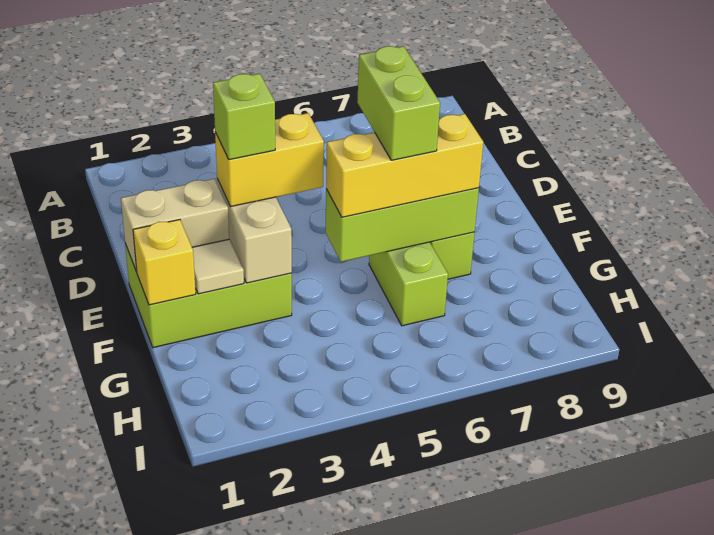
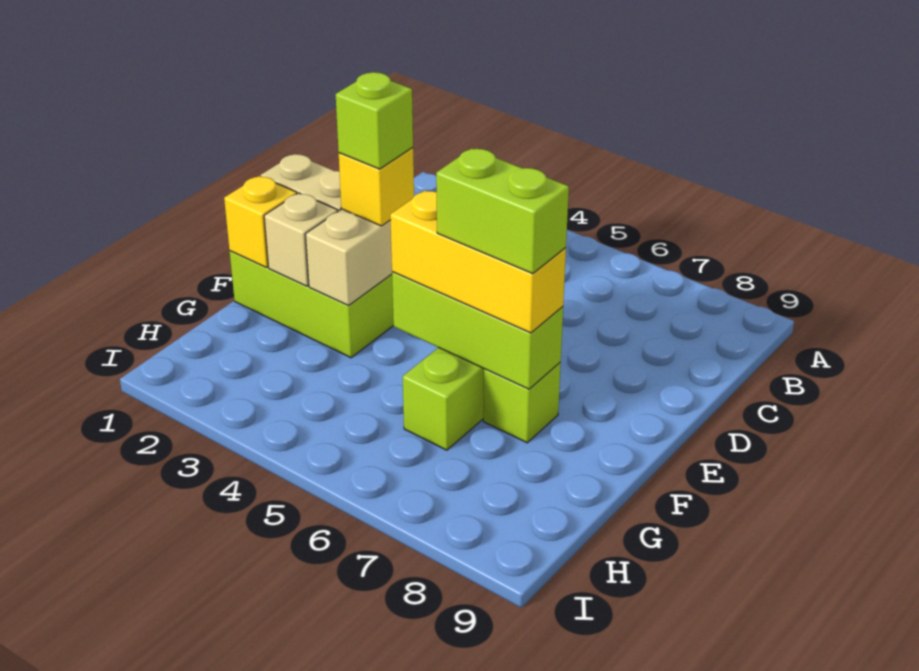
yellow 1x2 brick [215,113,324,207] -> yellow 1x1 brick [339,148,414,226]
lime 1x2 brick [357,46,440,160] -> lime 1x2 brick turned to [436,148,569,274]
tan 1x1 tile [192,239,244,294] -> tan 1x1 brick [264,193,338,286]

